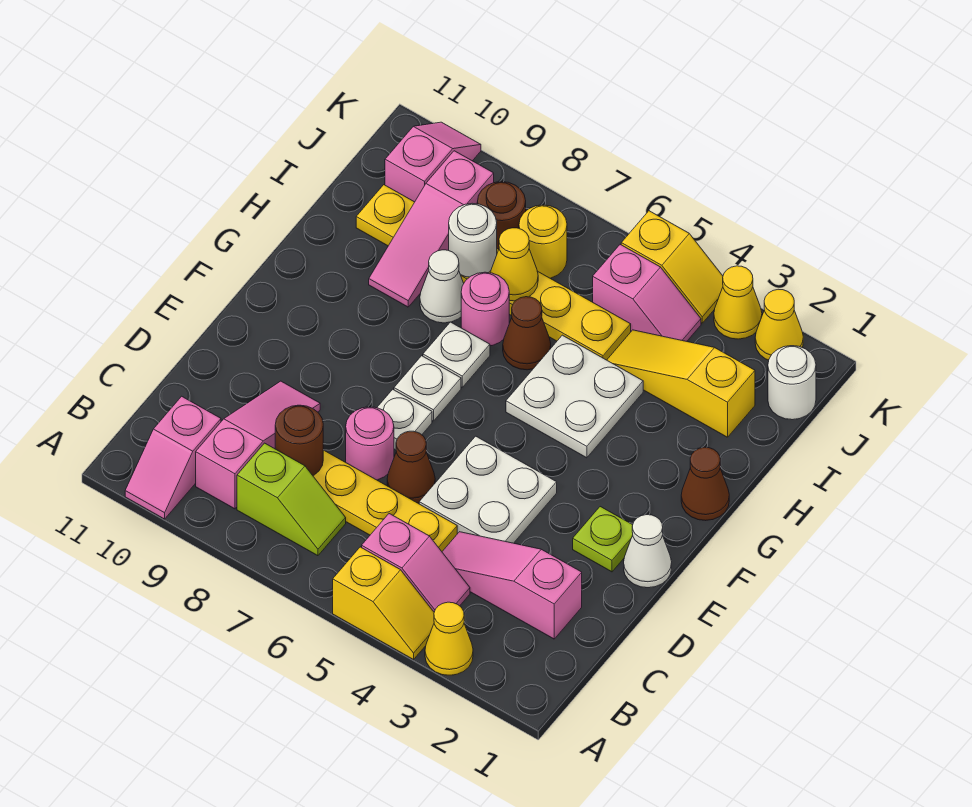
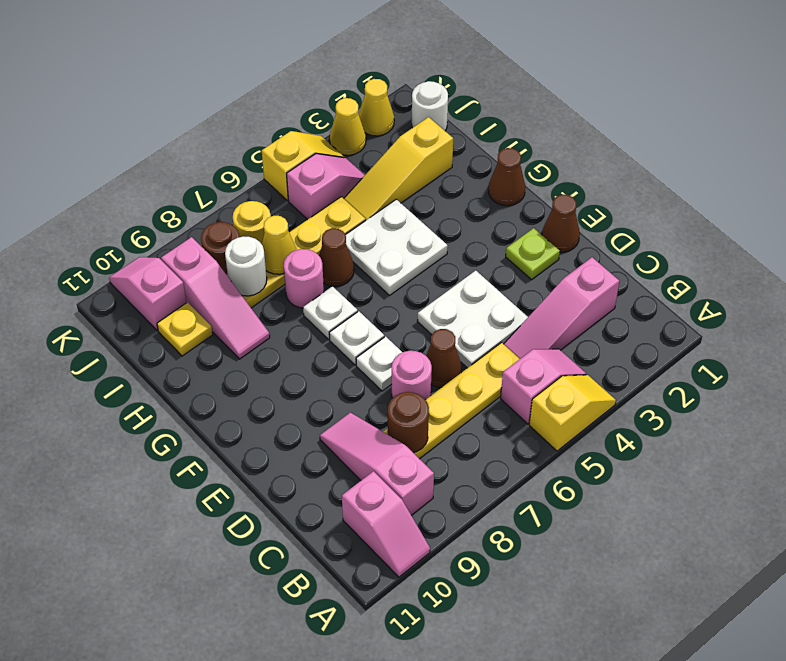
yellow 1x1 cone [425,602,473,675] -> none
lime 1x2 slope [237,443,346,556] -> none
white 1x1 cone [624,515,672,588] -> brown 1x1 cone [542,195,580,252]
white 1x1 cone [420,250,464,323] -> none

